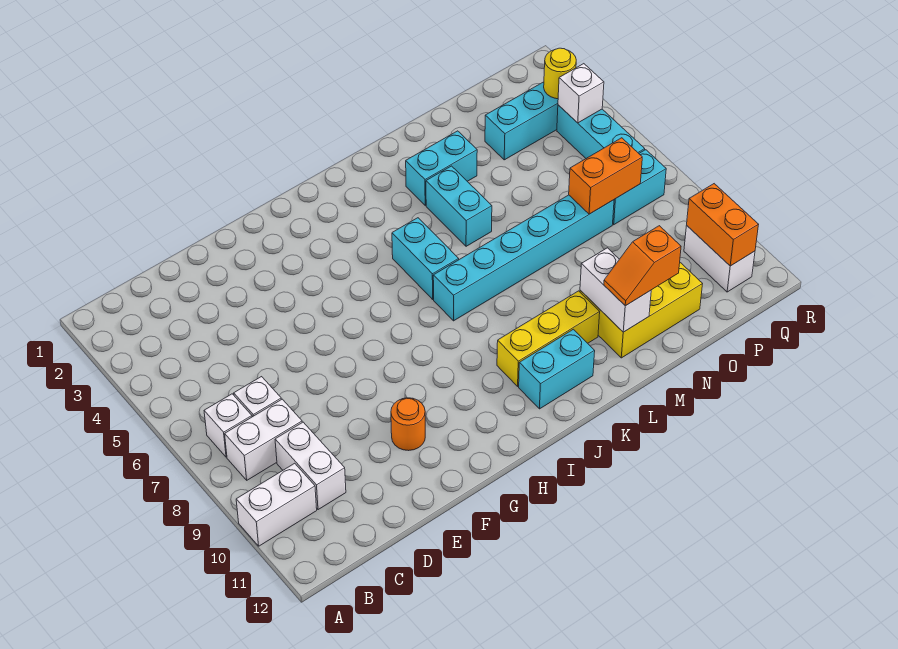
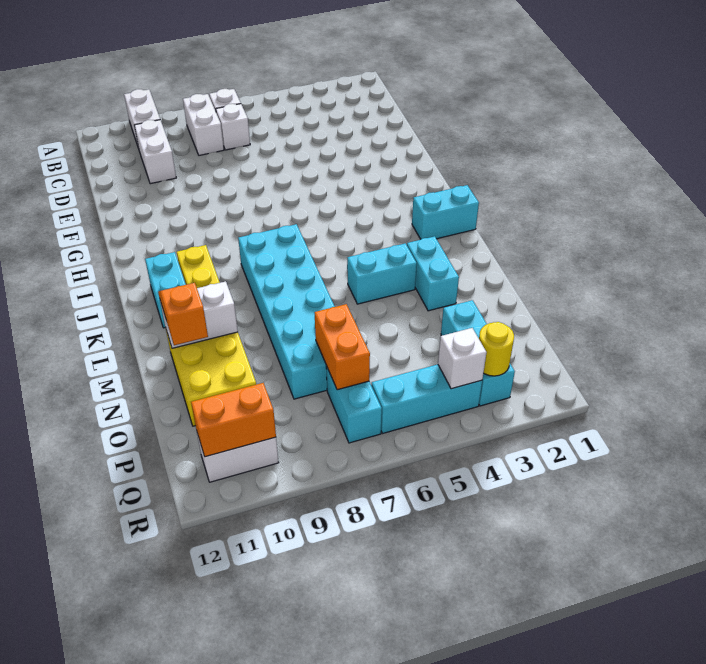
white 1x2 brick [275,422,346,510] -> white 1x2 brick turned to [134,120,176,184]
orange 1x1 round brick [391,398,425,451] -> none
cyan 1x2 brick [392,218,459,299] -> cyan 1x2 brick moved to [412,185,479,239]
cyan 1x6 brick [433,195,614,321] -> cyan 2x6 brick [238,224,335,399]

